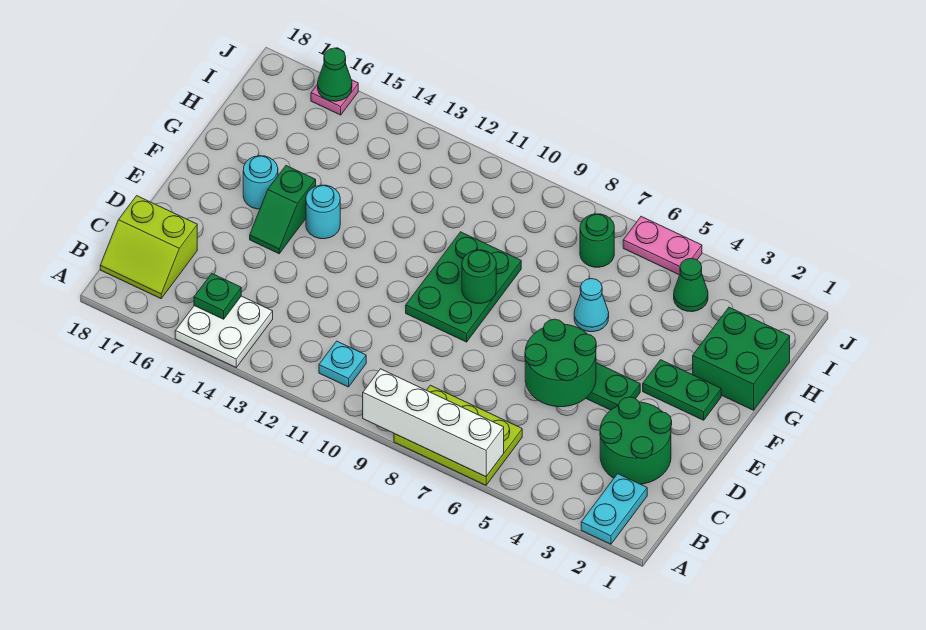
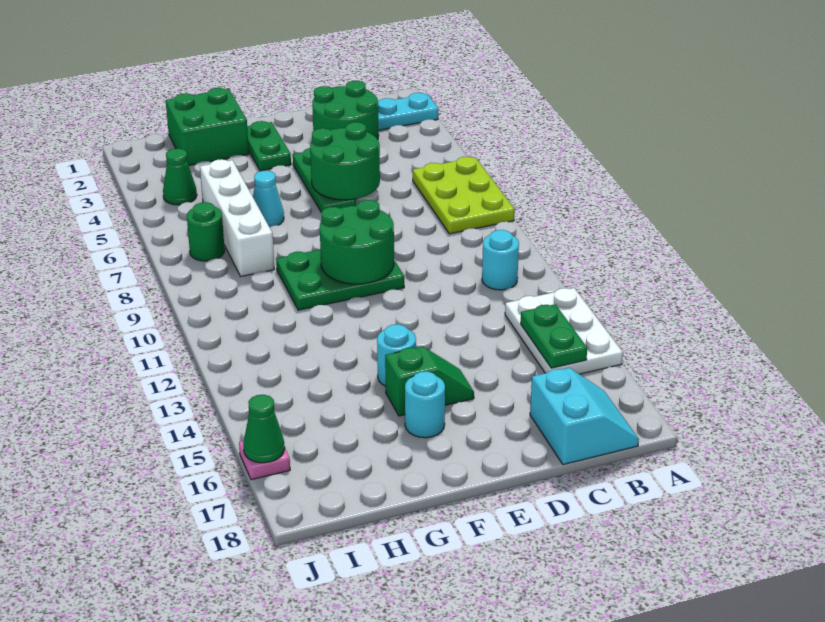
white 1x4 brick [363,369,504,477] -> white 1x4 brick moved to [200,159,274,276]
white 2x2 plate [175,296,273,367] -> white 2x3 plate [505,288,623,374]
cyan 1x1 plate [319,341,366,387] -> cyan 1x1 round brick [482,230,519,290]
green 1x1 plate [194,274,241,319] -> green 1x2 plate [521,304,587,368]
lime 2x2 slope [100,196,197,299] -> cyan 2x2 slope [530,368,639,465]
green 1x1 round brick [462,250,496,304] -> green 2x2 round brick [320,200,394,284]
pink 1x2 plate [623,217,702,275] -> none

